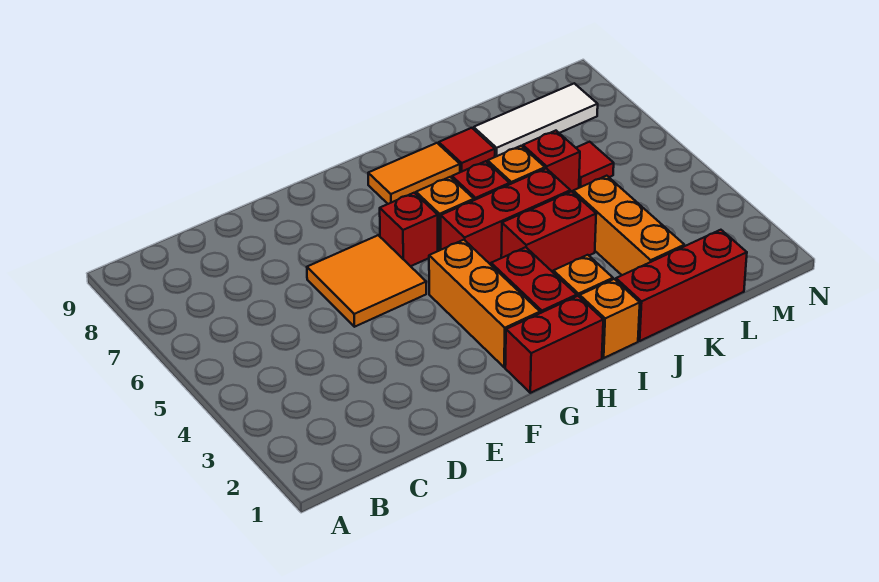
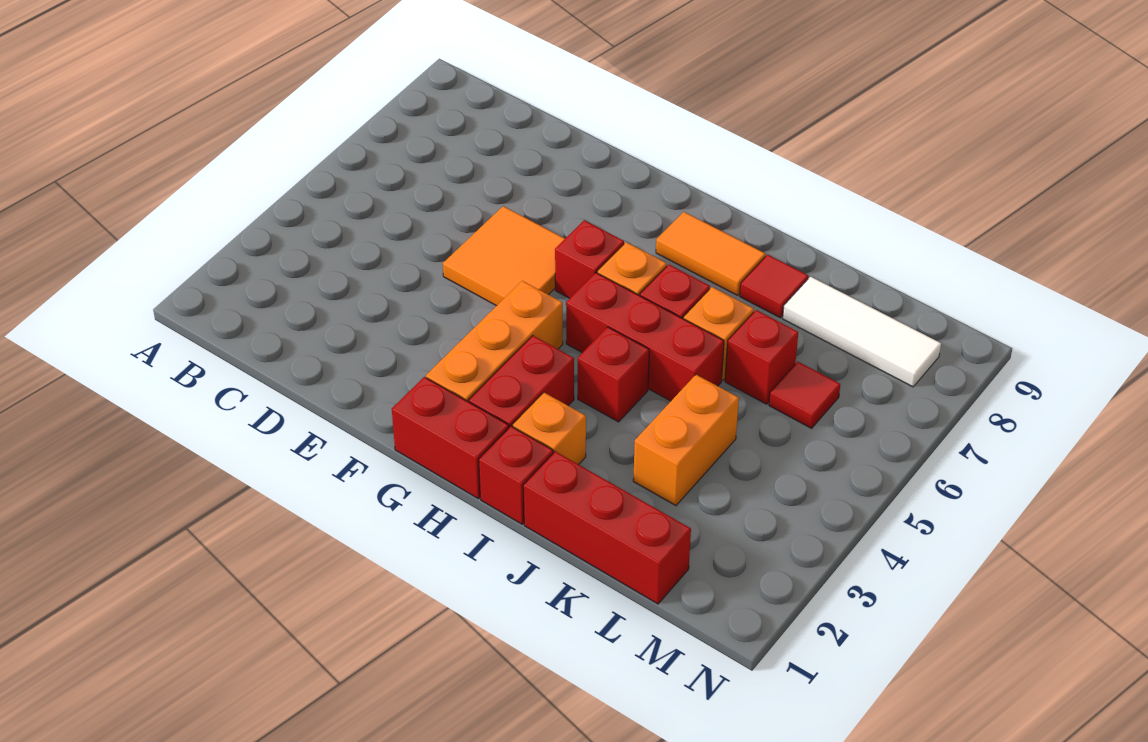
orange 1x1 brick [580,279,640,358] -> red 1x1 brick [479,426,553,524]
red 1x2 brick [501,191,596,272] -> red 1x1 brick [578,327,649,422]
orange 1x3 brick [573,176,684,275] -> orange 1x2 brick [633,375,739,505]

